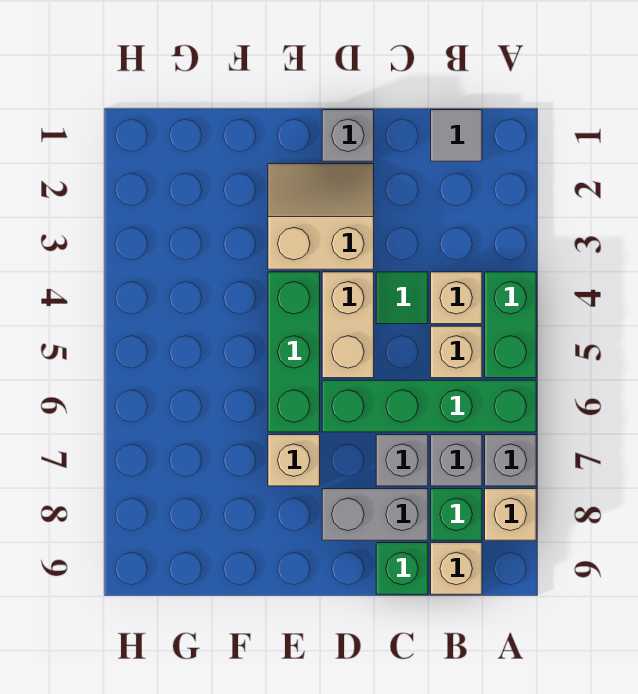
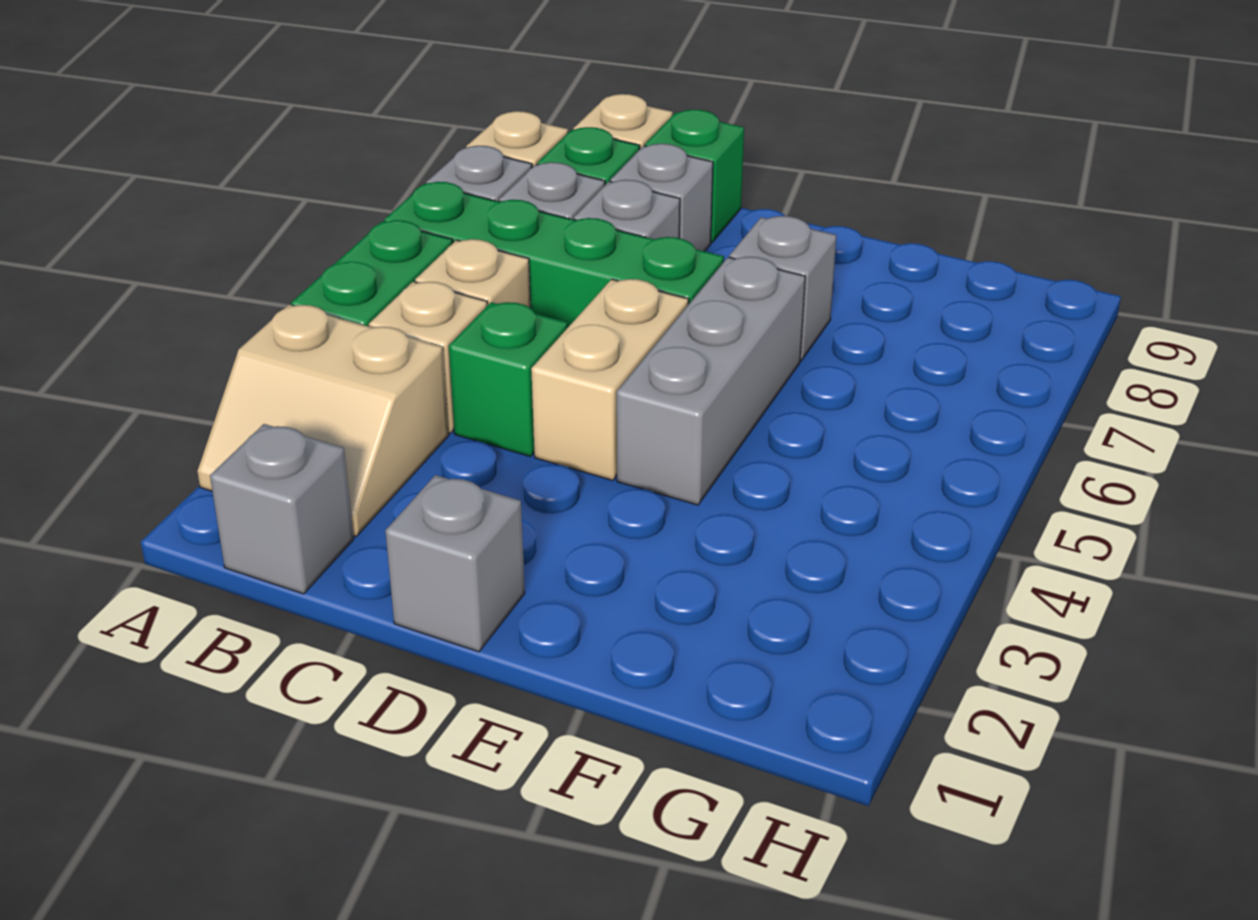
grey 1x1 tile [431,110,482,161] -> grey 1x1 brick [210,424,354,594]
green 1x1 tile [376,272,428,324] -> green 1x1 brick [449,302,568,457]
grey 1x2 brick [322,489,428,540] -> grey 1x1 brick [610,144,713,251]
tan 2x2 slope [268,164,374,269] -> tan 2x2 slope moved to [197,305,449,537]
green 1x3 brick [268,272,320,432] -> grey 1x3 brick [617,257,805,505]
tan 1x1 brick [268,435,320,486] -> grey 1x1 brick [729,216,837,360]

